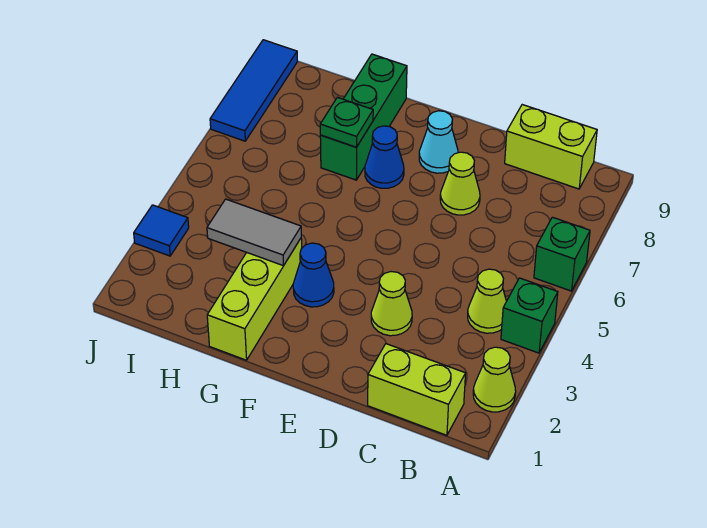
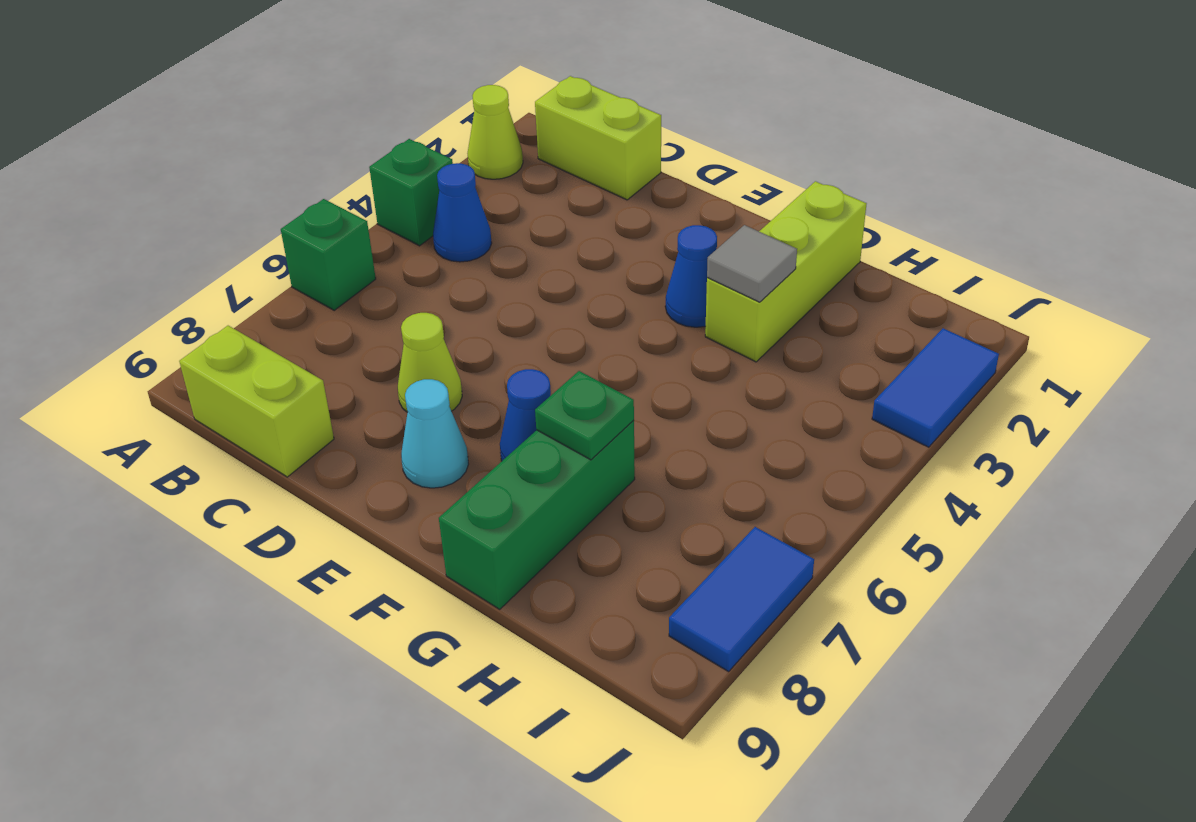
lime 1x1 cone [468,269,506,333] -> blue 1x1 cone [433,163,492,262]
lime 1x1 cone [371,272,412,336] -> none
grey 1x2 tile [207,199,301,266] -> grey 1x1 tile [707,225,797,302]
blue 1x1 tile [134,205,189,256] -> blue 1x2 tile [872,328,999,447]
blue 1x3 tile [210,40,297,141] -> blue 1x2 tile [669,527,814,672]

